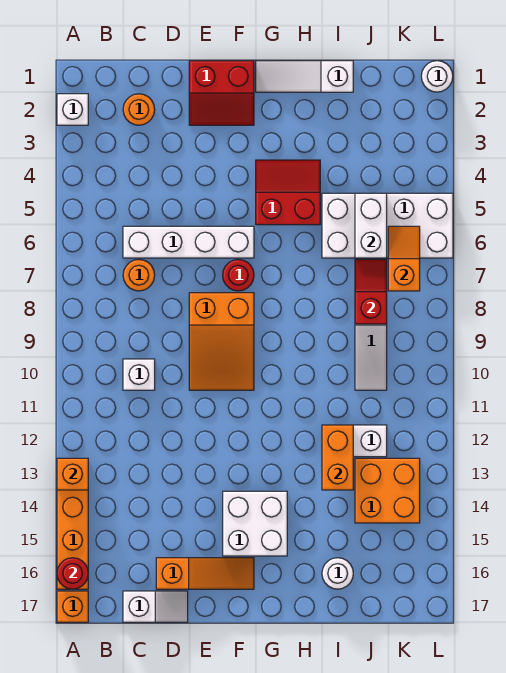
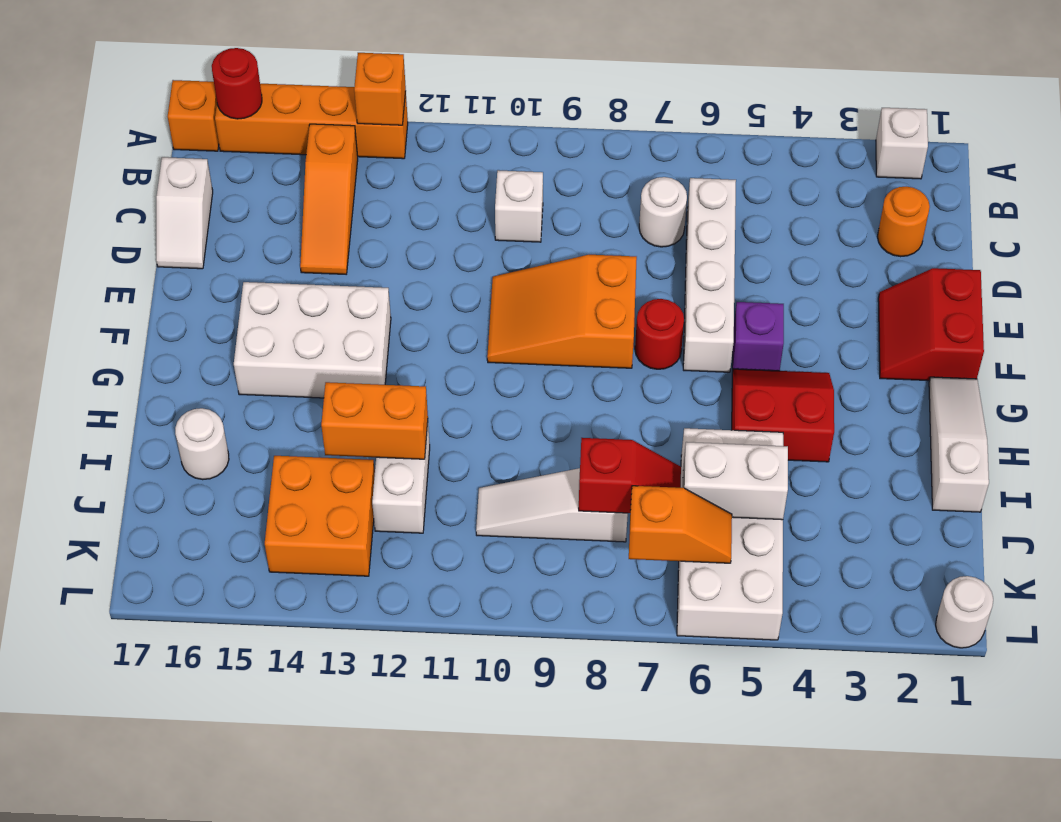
orange 1x1 round brick [123,260,155,291] -> white 1x1 round brick [639,177,687,247]
orange 1x3 slope [156,558,254,589] -> orange 1x3 slope moved to [300,124,358,274]
none -> purple 1x1 brick [732,302,784,371]
white 2x2 brick [223,491,287,556] -> white 2x3 brick [234,282,391,398]
red 2x2 slope [256,160,320,225] -> red 2x2 slope turned to [732,369,834,462]

